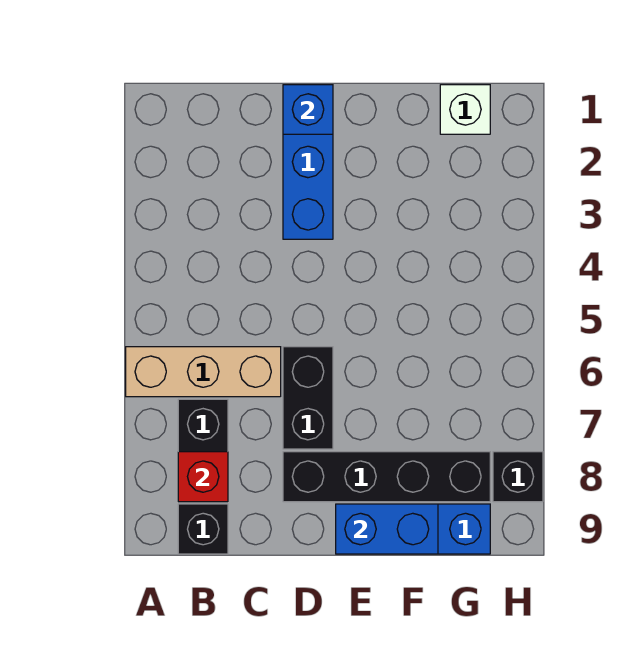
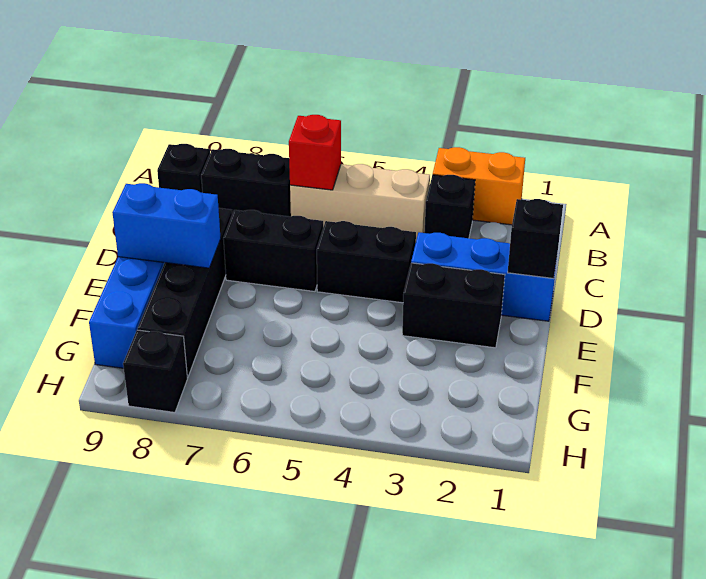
none -> orange 1x2 brick [433,147,525,225]
tan 1x3 brick [126,347,281,397] -> tan 1x3 brick turned to [290,164,430,240]
none -> black 1x1 brick [424,175,475,238]
red 1x1 brick [178,452,228,502] -> red 1x1 brick moved to [289,115,341,190]
blue 1x1 brick [283,85,333,134] -> black 1x1 brick [508,199,563,279]
none -> black 1x2 brick [317,221,416,303]
none -> black 1x2 brick [402,263,505,348]
blue 1x2 brick [336,504,438,554] -> blue 1x2 brick turned to [112,183,221,268]
white 1x1 brick [440,85,490,134] -> none

